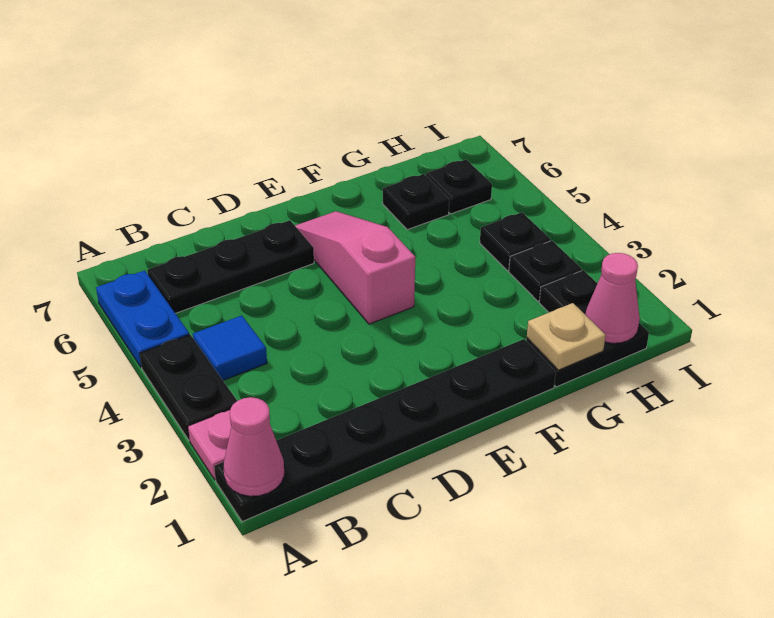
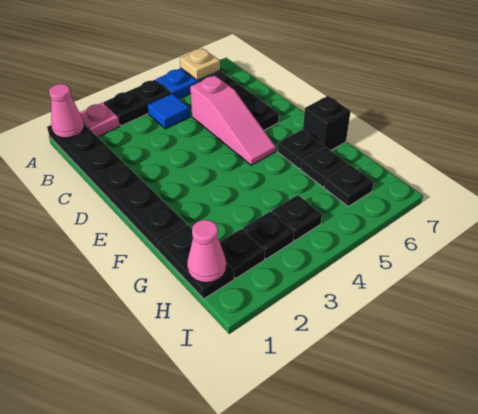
pink 1x3 slope [295,211,415,324] -> pink 1x3 slope turned to [190,75,276,165]
none -> black 1x1 plate [278,130,324,169]
none -> black 1x1 brick [303,96,351,151]
tan 1x1 plate [527,303,606,370] -> tan 1x1 plate moved to [180,48,220,81]

